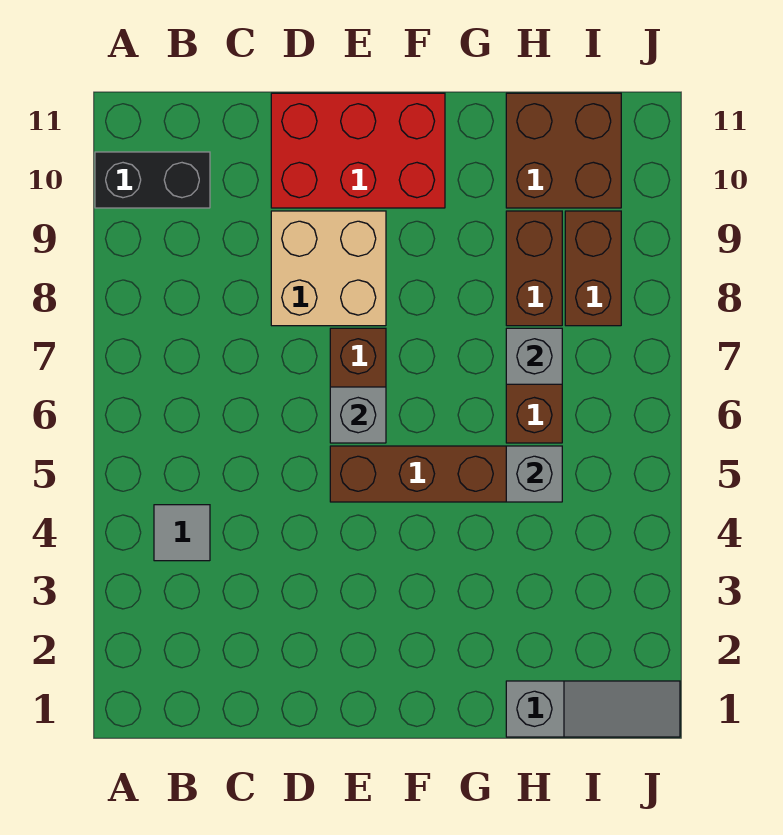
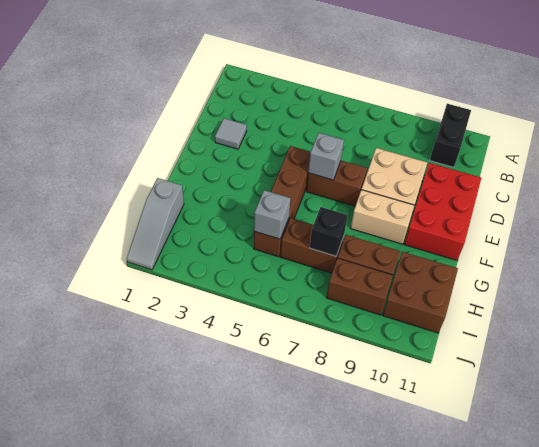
grey 1x1 tile [154,505,210,561] -> grey 1x1 tile moved to [215,118,247,149]
none -> tan 1x2 brick [351,190,414,244]
grey 1x1 brick [506,328,562,384] -> black 1x1 brick [310,207,348,256]

